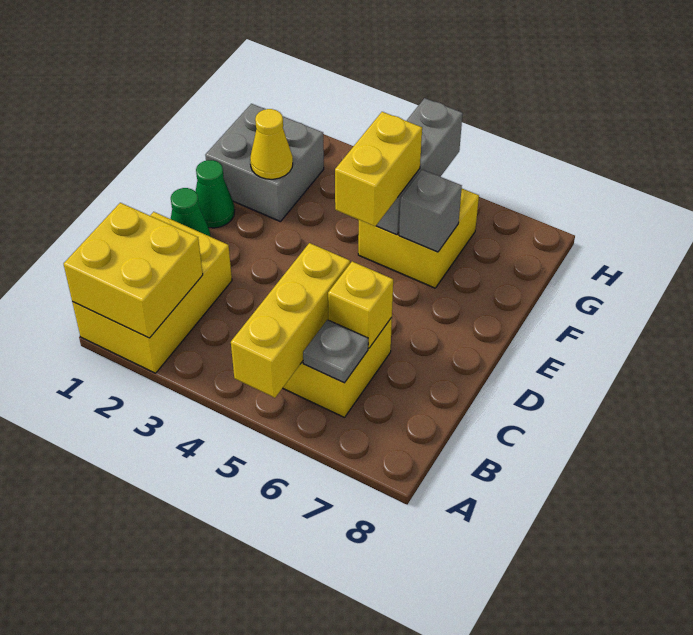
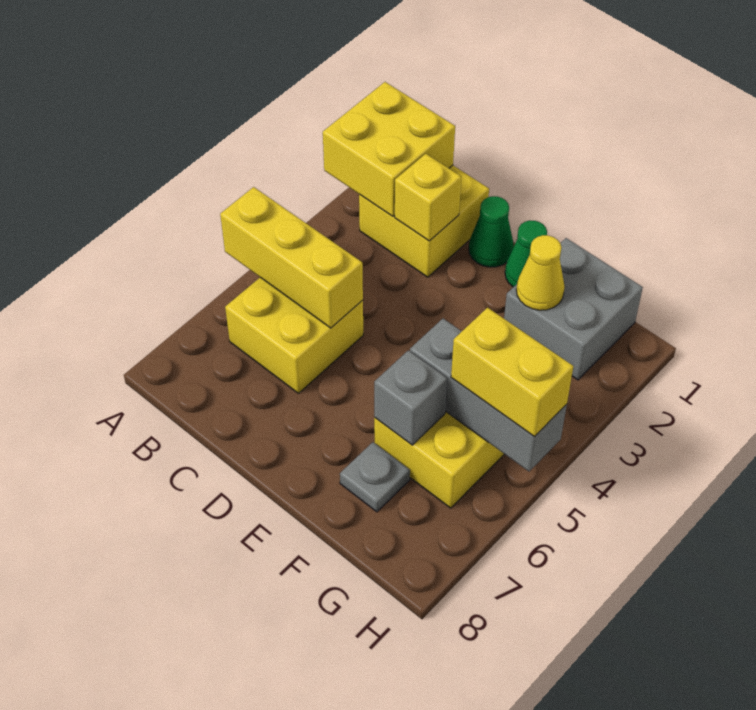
yellow 2x3 brick [72,212,232,373] -> yellow 2x2 brick [359,165,489,277]
grey 1x1 plate [303,320,368,383] -> grey 1x1 plate moved to [340,442,410,512]
yellow 1x1 brick [328,261,393,348] -> yellow 1x1 brick moved to [395,154,461,241]
yellow 1x2 brick [335,112,422,226] -> yellow 1x2 brick moved to [451,308,573,436]

